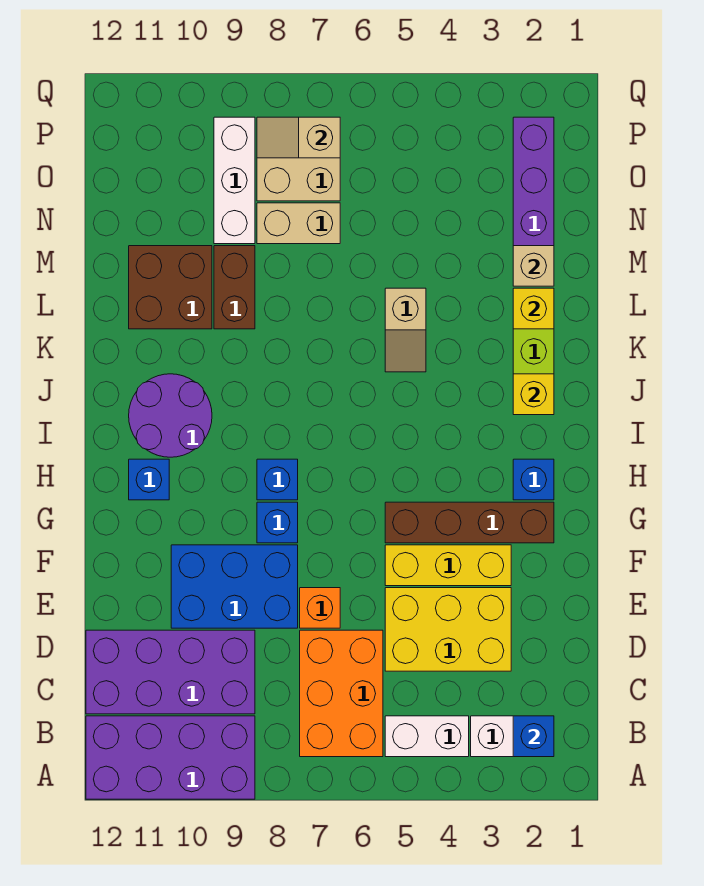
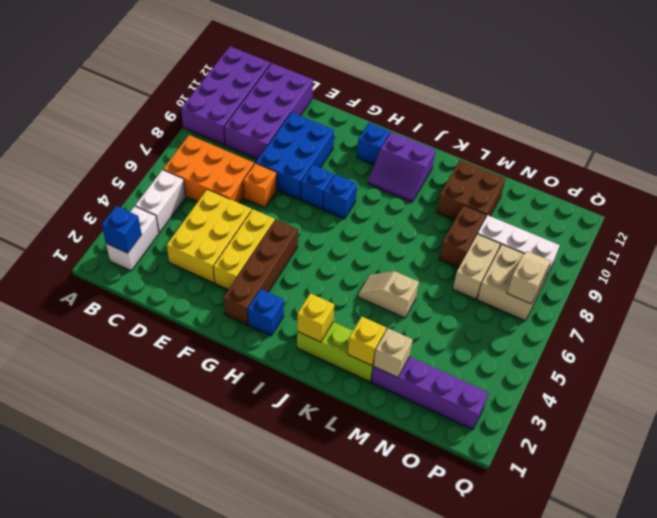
purple 2x2 round brick [129,374,212,457] -> purple 2x2 slope [368,132,435,202]
brown 1x2 brick [214,246,255,329] -> brown 1x2 brick turned to [439,205,486,268]

